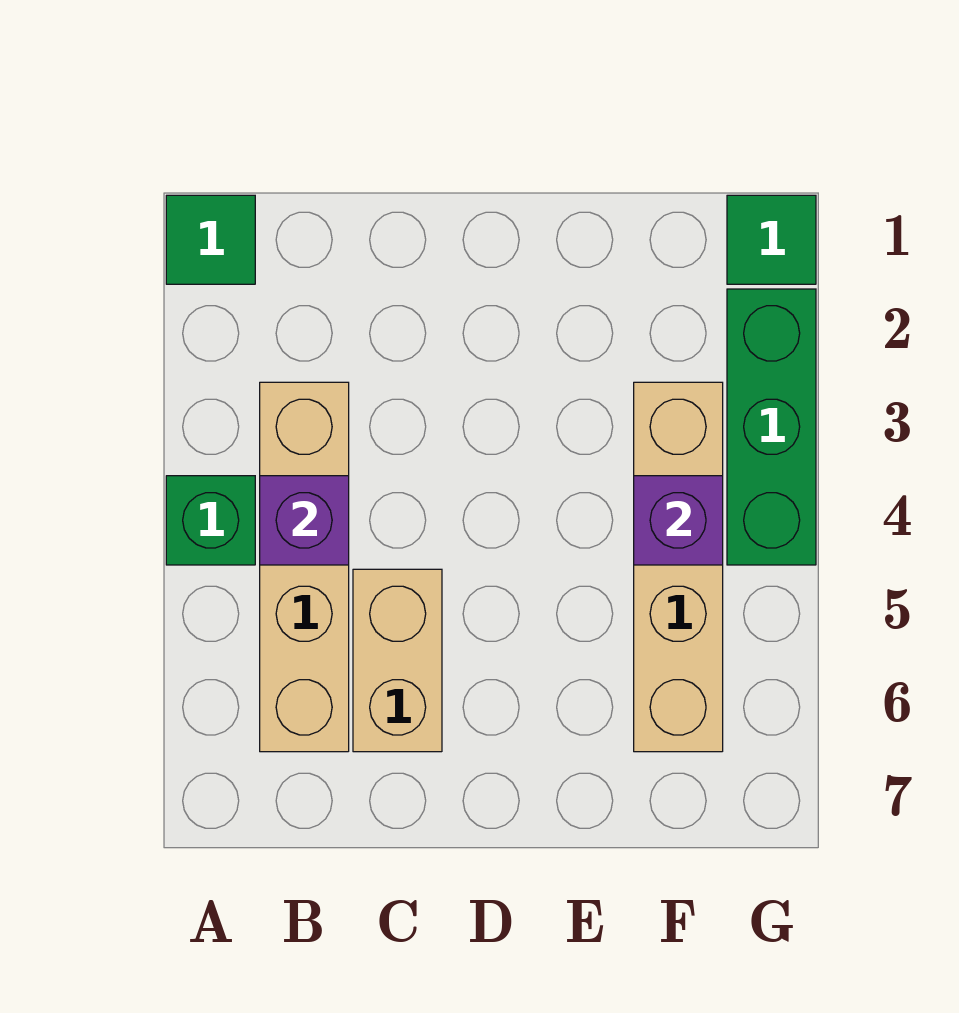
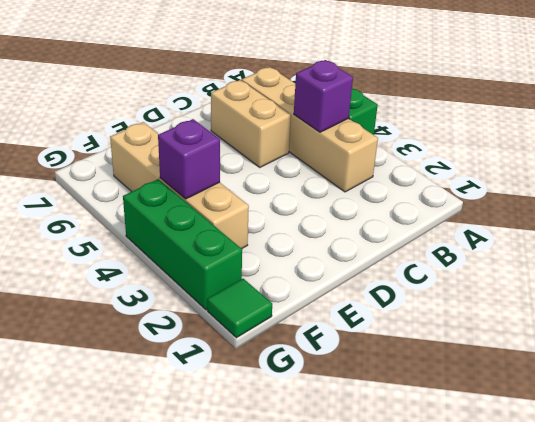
green 1x1 tile [166,195,255,284] -> none

